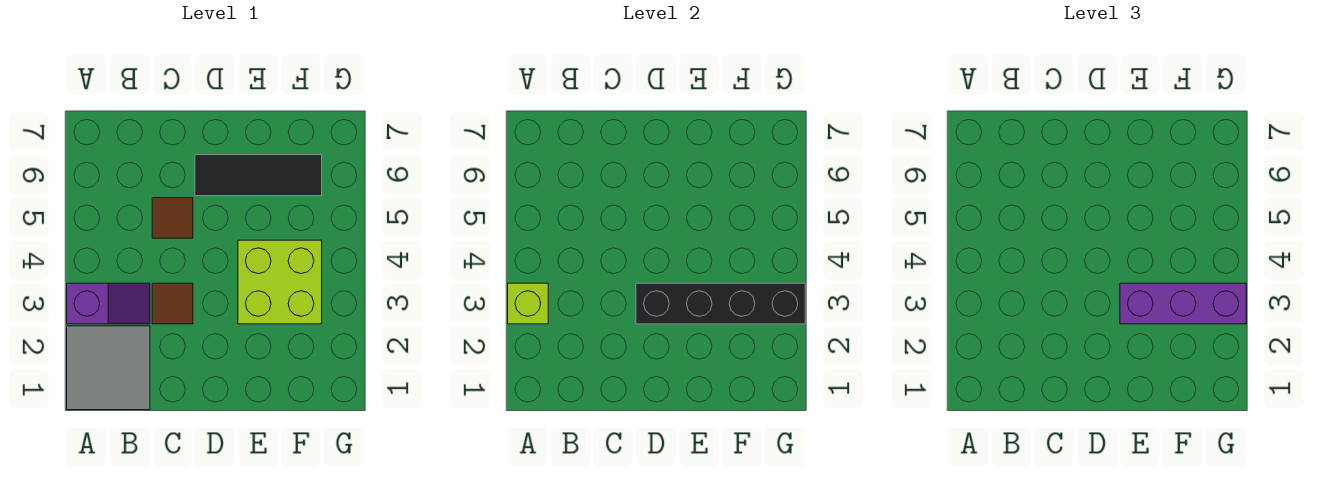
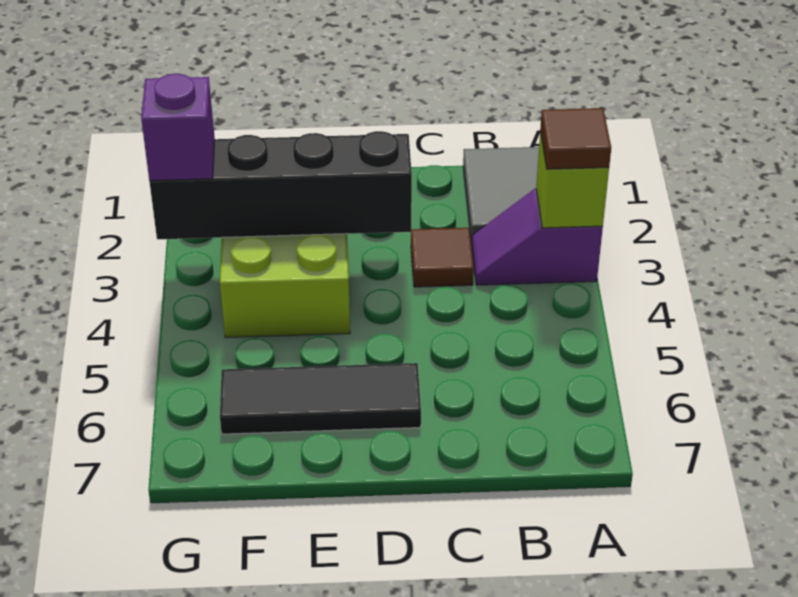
brown 1x1 tile [152,198,193,238] -> brown 1x1 tile moved to [540,108,611,169]
purple 1x3 brick [1120,283,1246,324] -> purple 1x1 brick [141,74,215,181]

